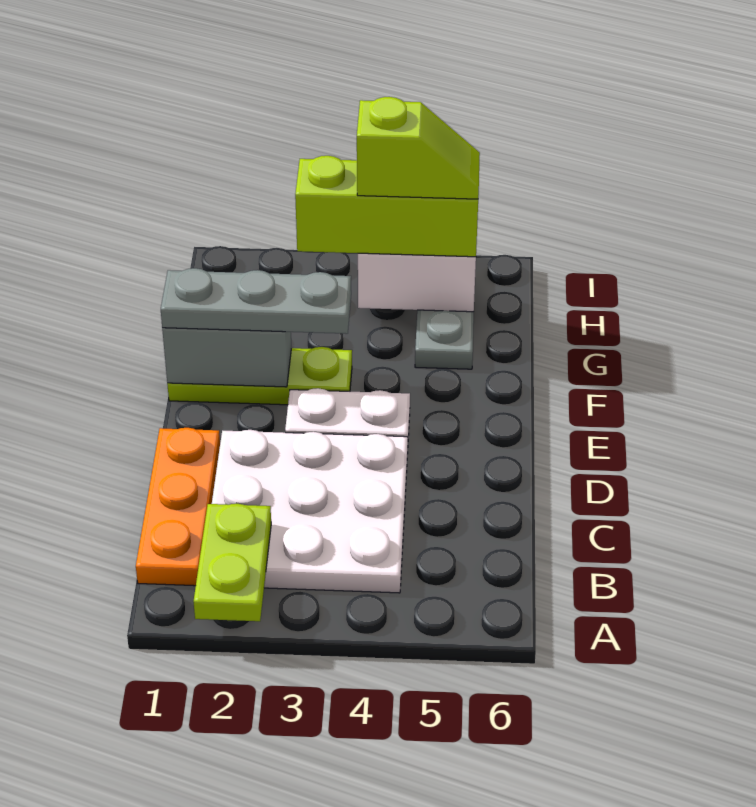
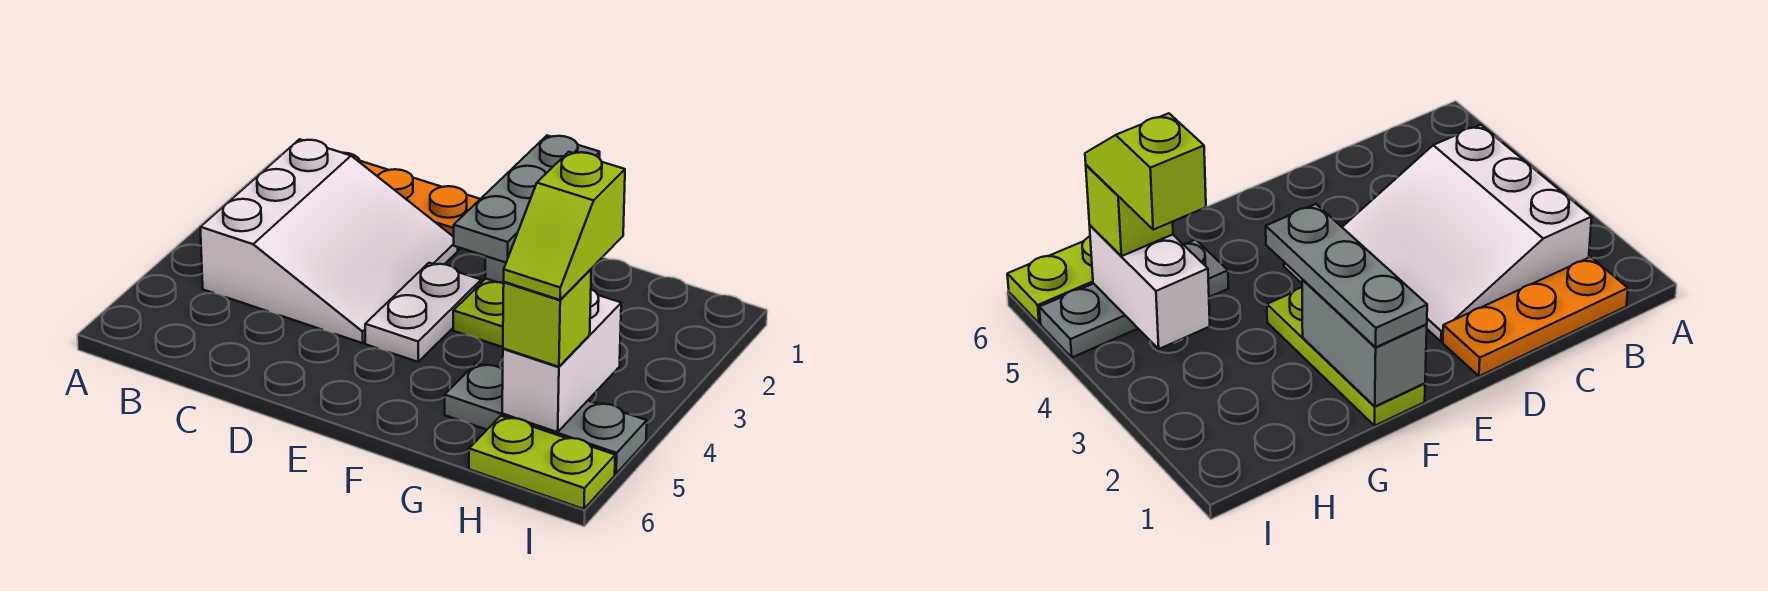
lime 1x2 plate [193,504,271,621] -> lime 1x2 plate moved to [469,416,615,509]
white 3x3 plate [212,430,408,593] -> white 3x3 slope [200,139,458,343]
lime 1x3 brick [295,156,478,257] -> lime 1x1 brick [503,269,591,367]

